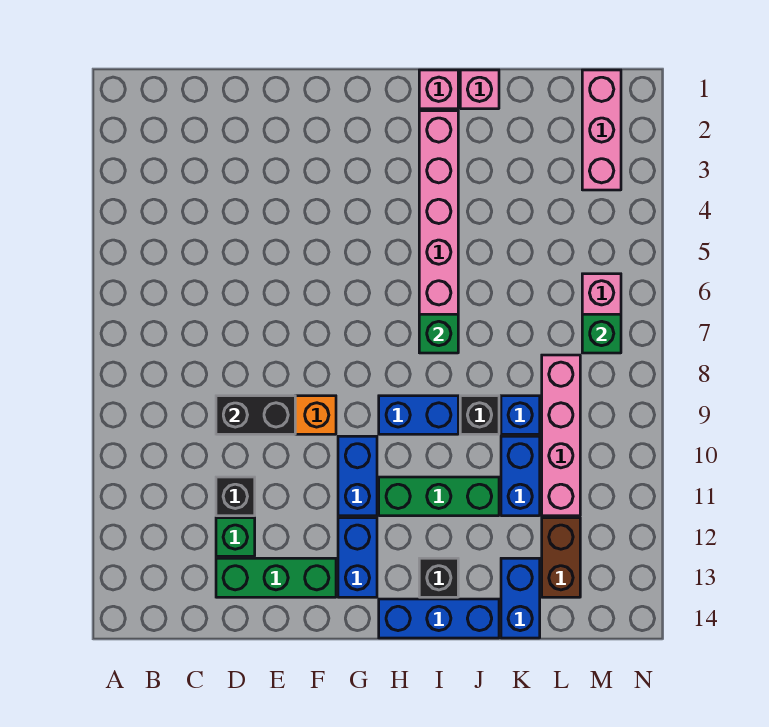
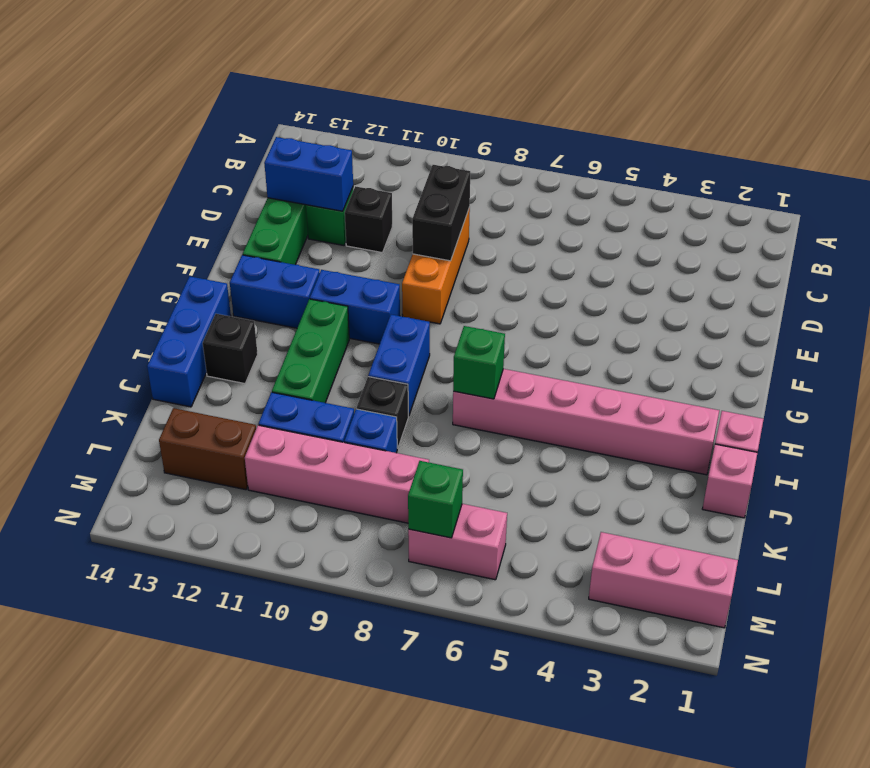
blue 1x2 brick [501,558,540,638] -> blue 1x2 brick moved to [264,137,353,211]

